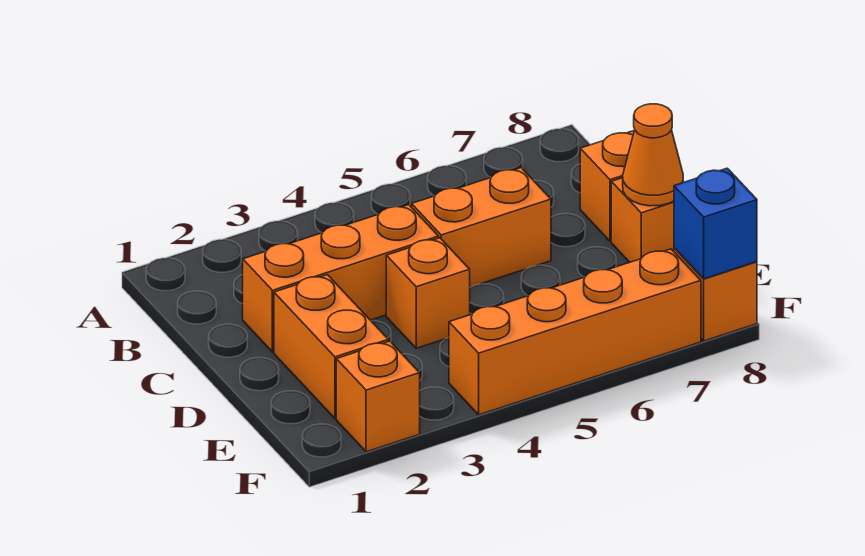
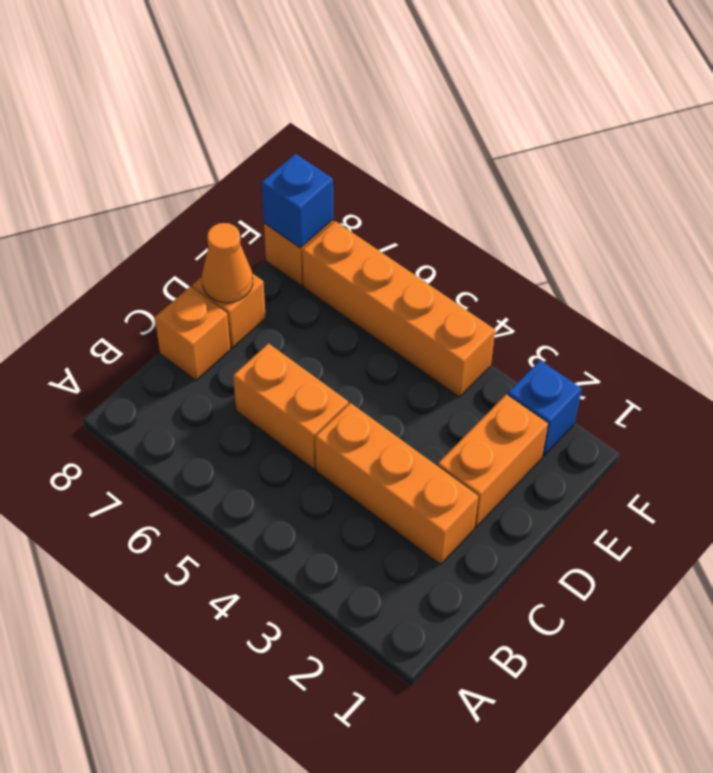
orange 1x1 brick [386,238,470,348] -> none
orange 1x1 brick [336,341,420,452] -> blue 1x1 brick [508,360,582,456]

